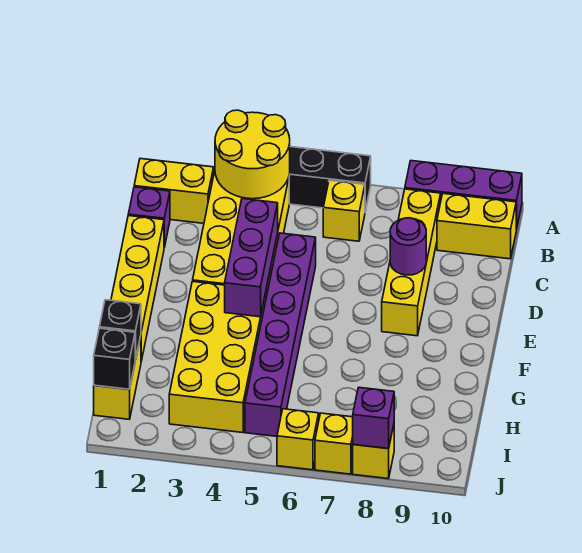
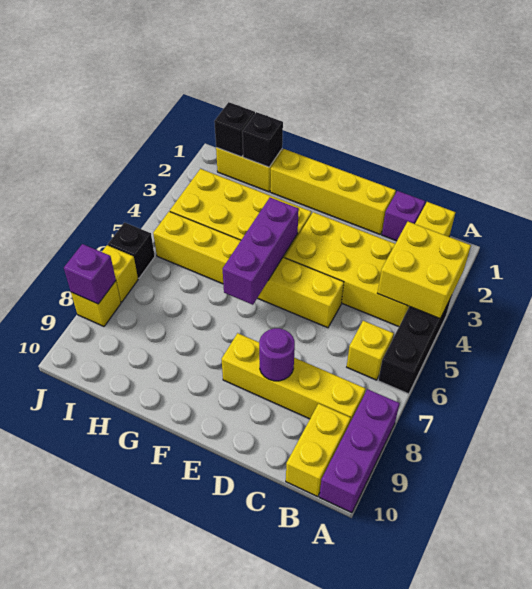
yellow 2x2 round brick [215,110,290,199] -> yellow 2x2 brick [377,222,471,318]
purple 1x3 brick [225,199,278,317] -> purple 1x3 brick turned to [223,197,299,305]
purple 1x6 brick [245,233,316,436] -> yellow 1x6 brick [153,212,344,328]
yellow 1x1 brick [277,409,319,470] -> black 1x1 brick [108,222,155,278]

